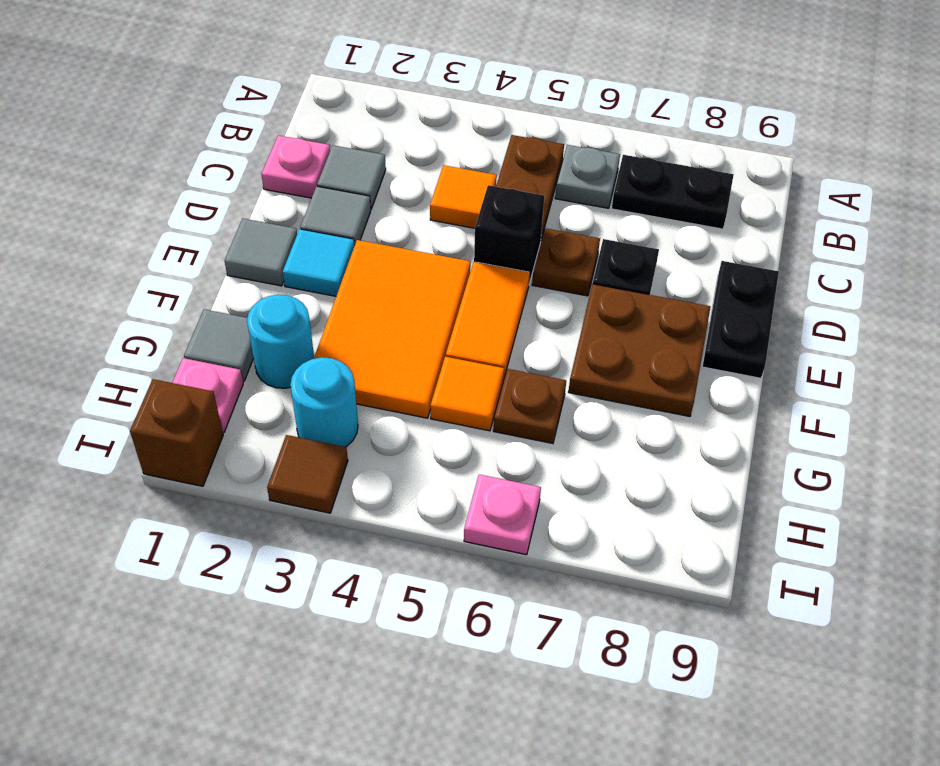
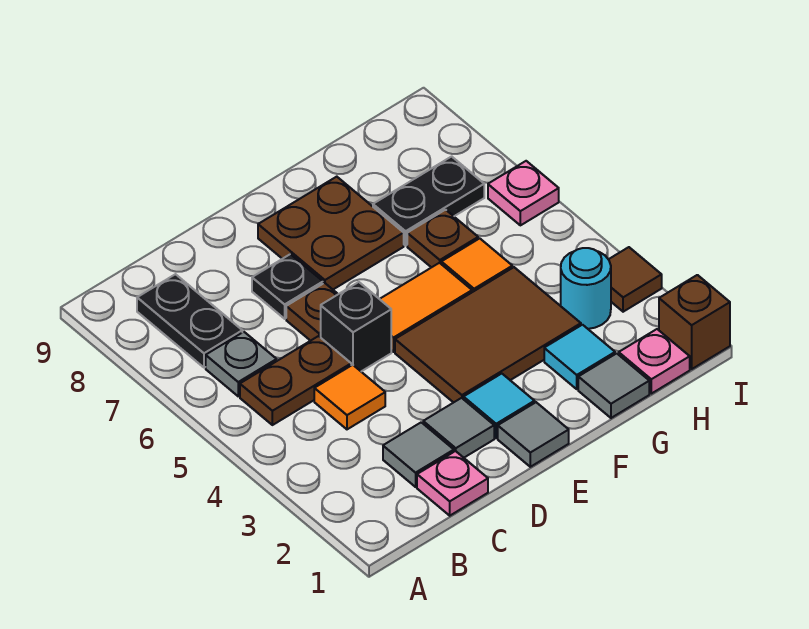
black 1x2 plate [702,261,779,378] -> black 1x2 plate moved to [373,156,484,245]
orange 2x3 tile [314,240,471,418] -> brown 2x3 tile [395,267,581,403]
cyan 1x1 round brick [247,295,314,388] -> cyan 1x1 tile [544,325,615,389]

